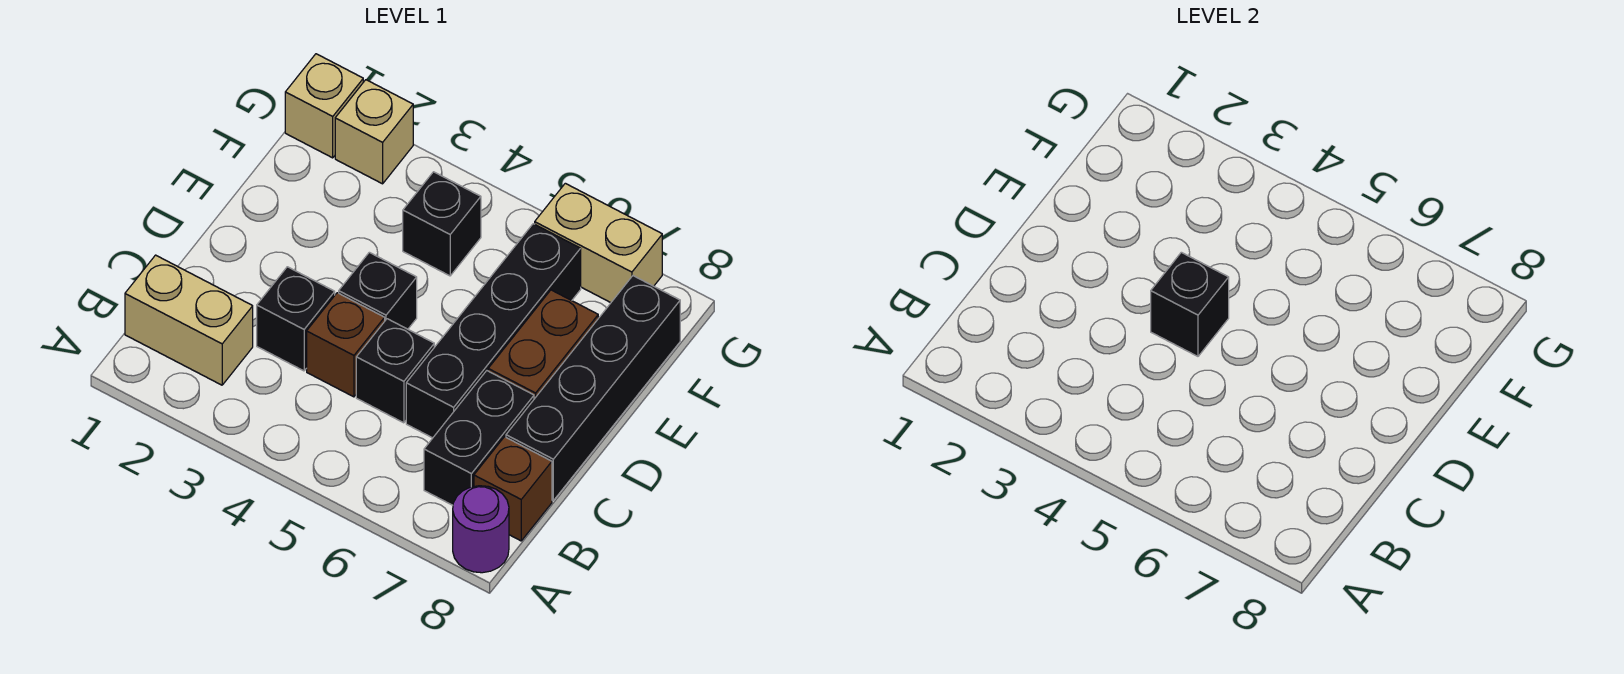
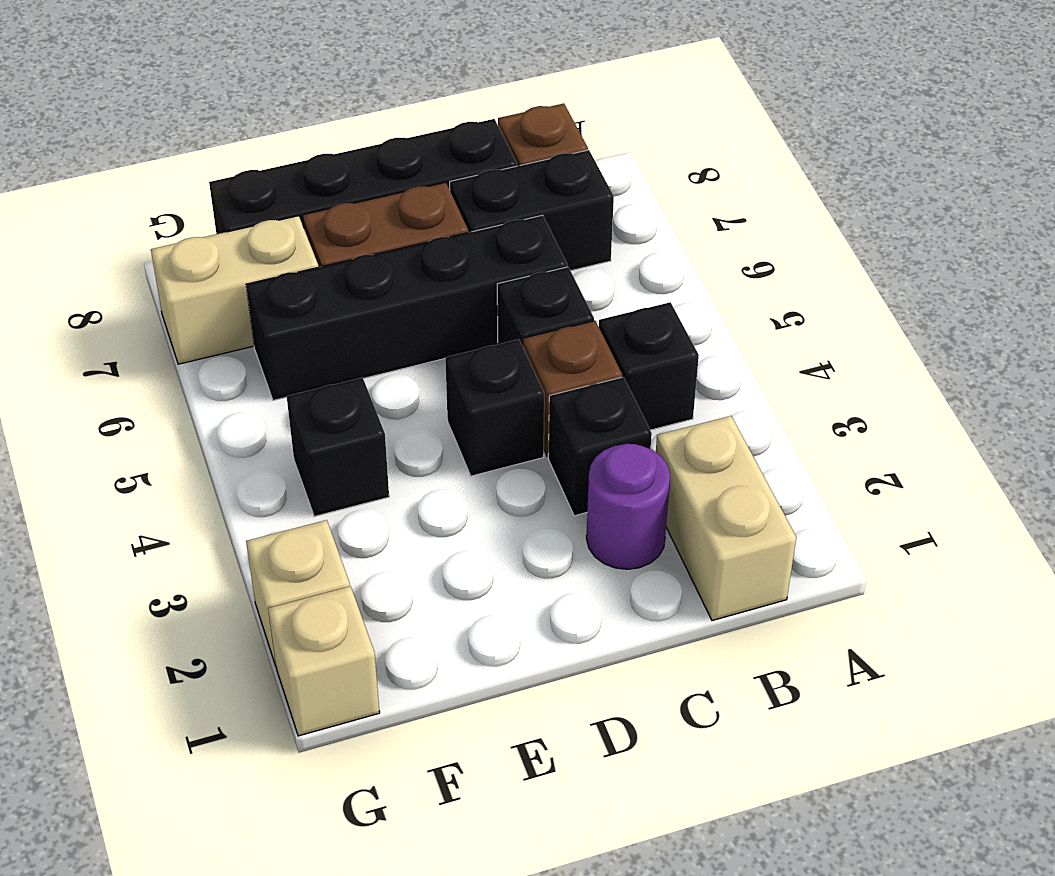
purple 1x1 round brick [453,486,509,573] -> purple 1x1 round brick moved to [586,444,670,569]
black 1x1 brick [1151,252,1229,356] -> black 1x1 brick moved to [599,302,699,430]
tan 1x2 brick [535,183,662,303] -> tan 1x2 brick turned to [151,216,318,364]

